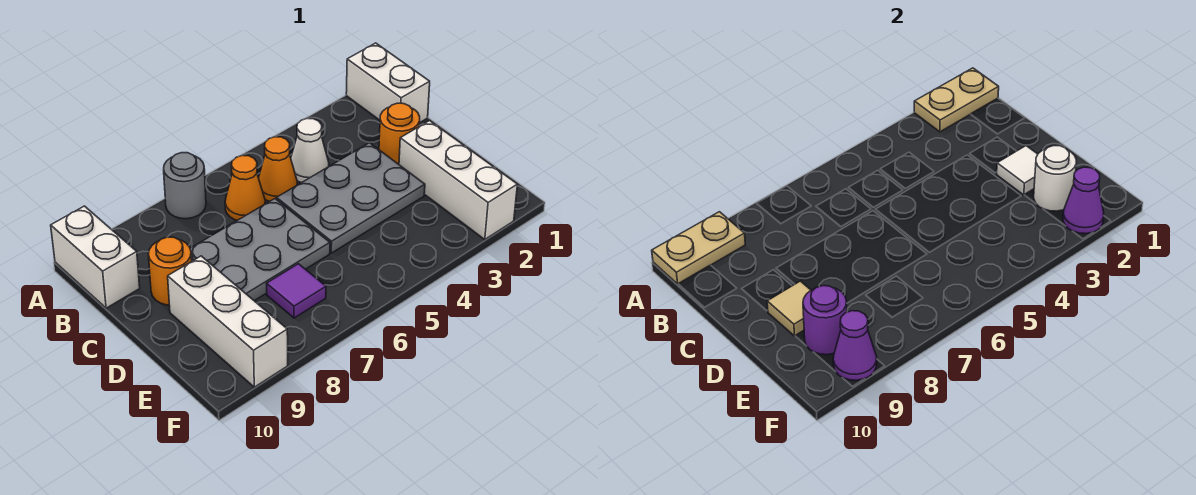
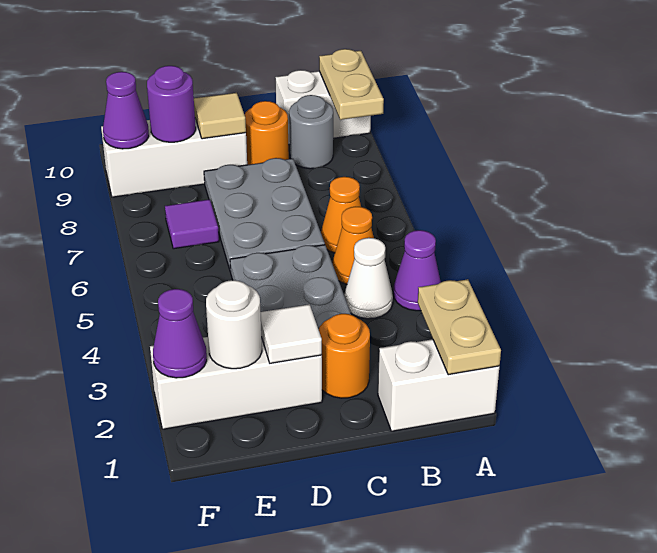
none -> purple 1x1 cone [393,230,441,311]
grey 1x1 round brick [164,153,206,219] -> grey 1x1 round brick moved to [289,95,333,169]

